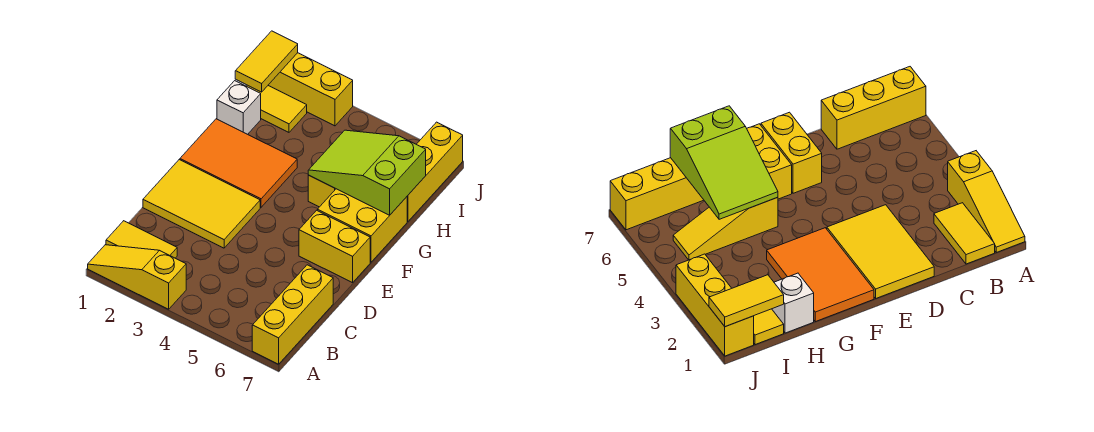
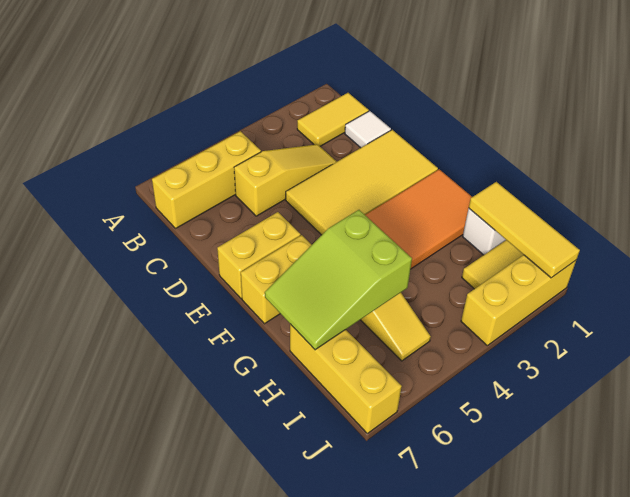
yellow 1x3 slope [88,245,186,309] -> yellow 1x3 slope moved to [234,144,337,216]
yellow 1x3 brick [252,265,333,364] -> yellow 1x3 brick turned to [152,131,261,229]
none -> white 1x1 tile [345,111,391,148]
yellow 2x3 tile [143,160,260,248] -> yellow 2x4 tile [286,130,438,235]
yellow 2x2 brick [317,189,407,262] -> yellow 1x2 brick [241,235,311,324]
lime 2x3 slope [308,130,426,215] -> lime 2x3 slope turned to [265,210,412,350]
yellow 1x2 tile [235,31,298,92] -> yellow 1x3 tile [469,182,580,278]

